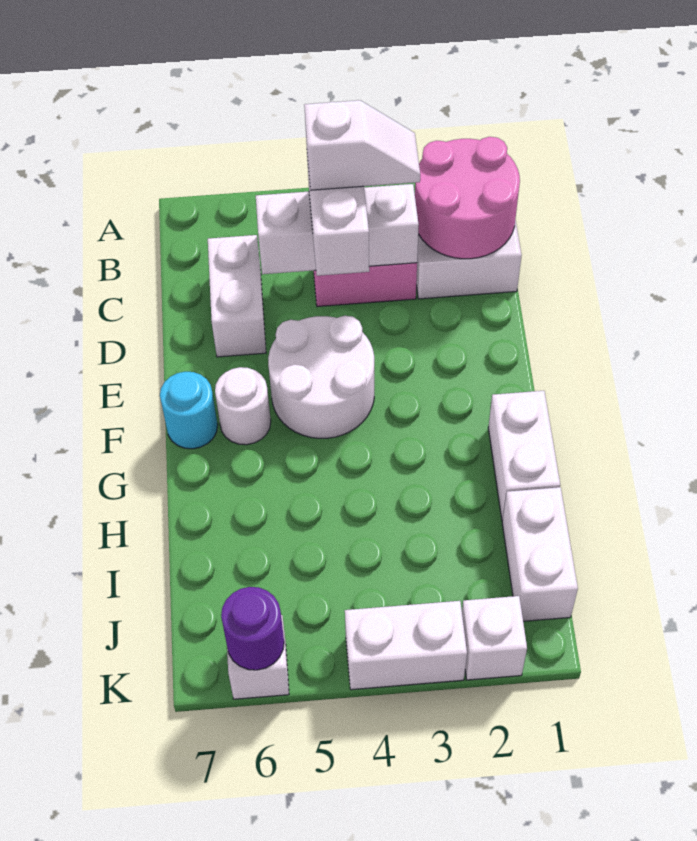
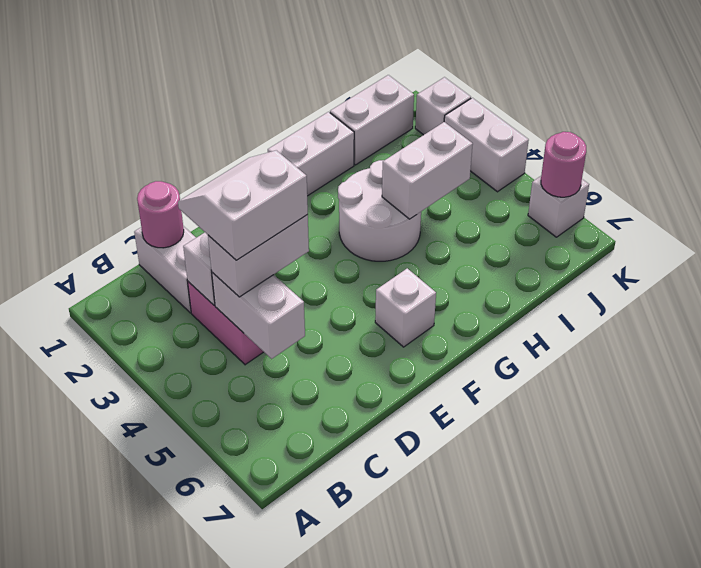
pink 2x2 round brick [415,137,520,259] -> pink 1x1 round brick [137,181,184,248]
white 1x2 slope [304,100,420,190] -> white 2x2 slope [178,150,308,260]
white 1x2 brick [208,235,266,357] -> white 1x2 brick moved to [382,122,473,219]
white 2x2 round brick [268,316,374,438] -> white 2x2 round brick moved to [338,160,421,261]
white 1x1 round brick [215,367,271,445] -> white 1x1 brick [375,268,436,347]
cyan 1x1 round brick [160,372,218,449] -> none
purple 1x1 round brick [221,587,284,670] -> pink 1x1 round brick [541,132,586,197]

